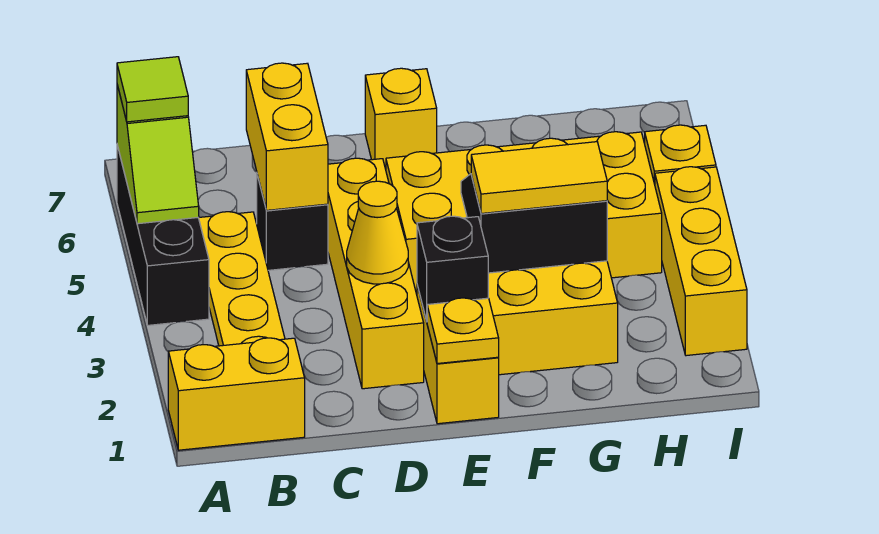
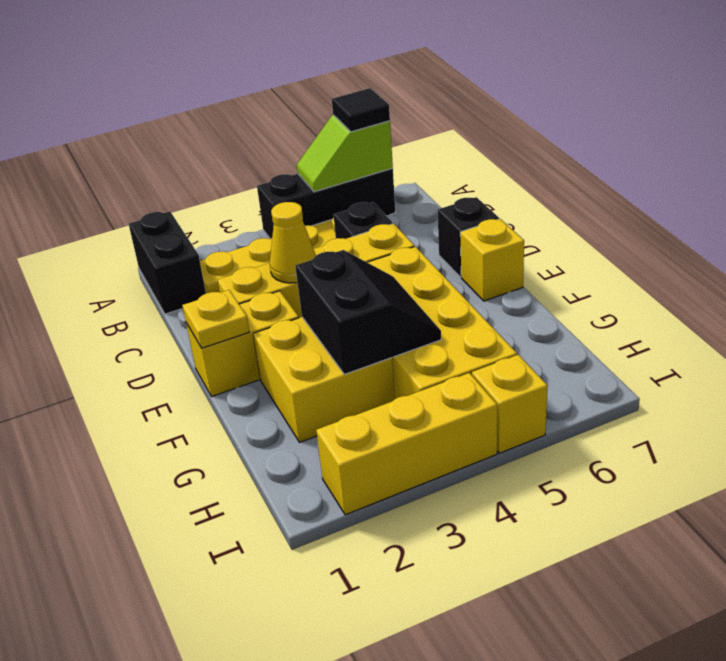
yellow 1x2 brick [168,338,305,450] -> black 1x2 brick [129,212,206,314]
lime 1x1 tile [117,57,188,122] -> black 1x1 tile [332,88,390,132]
yellow 1x2 brick [246,63,328,210] -> none
black 1x1 brick [417,216,488,322] -> black 1x1 brick moved to [438,197,499,277]
yellow 1x2 tile [471,142,607,214] -> none

